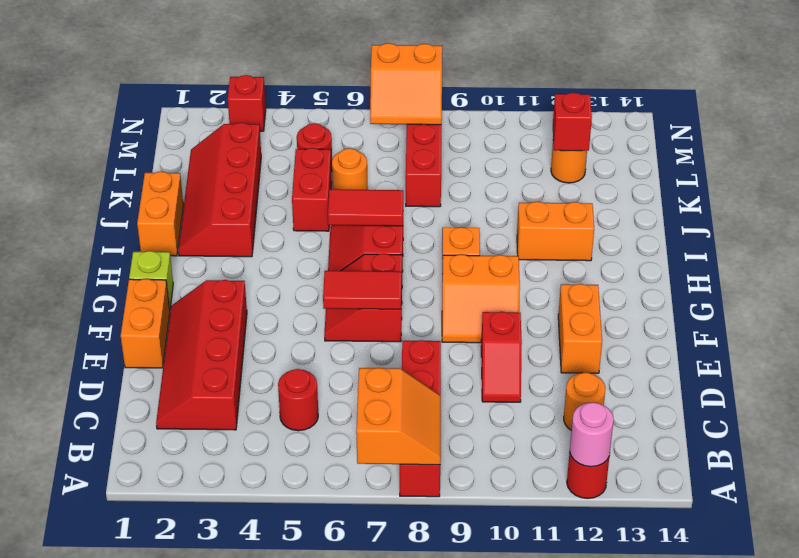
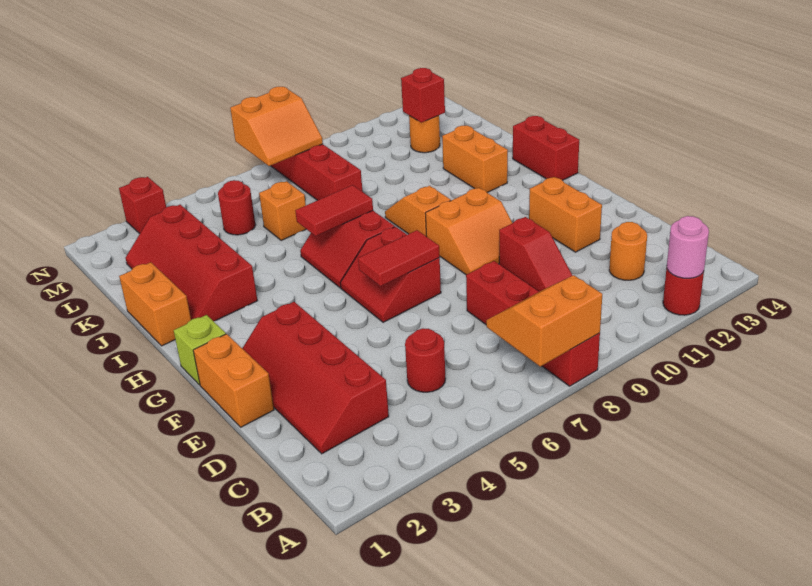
orange 2x2 slope [356,368,441,465] -> orange 2x2 slope turned to [486,275,602,366]
orange 1x2 brick [517,202,594,261] -> orange 1x2 brick turned to [442,126,508,192]
red 1x2 brick [292,148,332,231] -> red 1x2 brick moved to [513,116,579,180]
orange 1x1 round brick [332,148,368,190] -> orange 1x1 brick [259,181,306,241]

